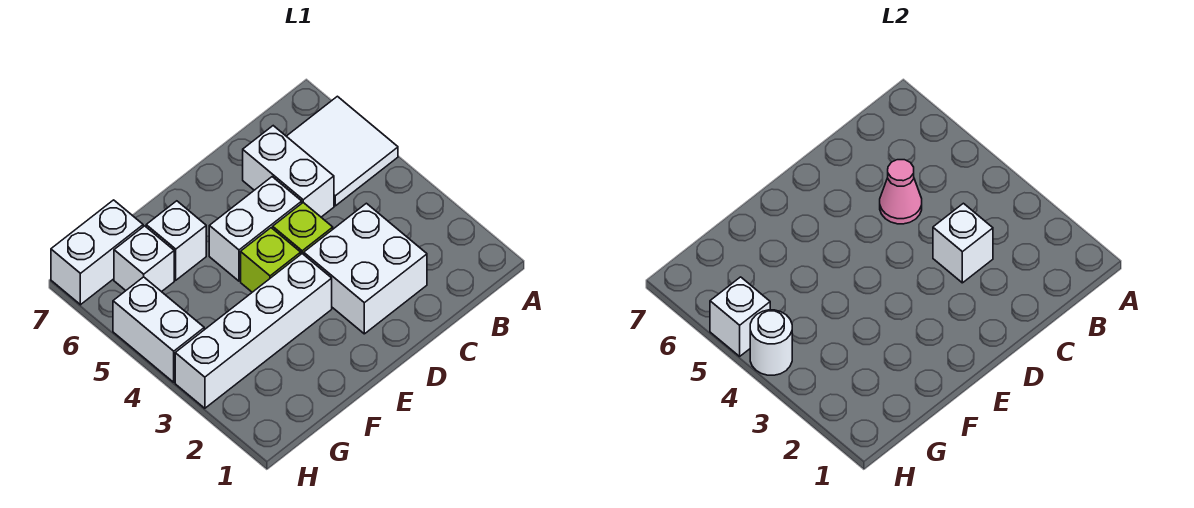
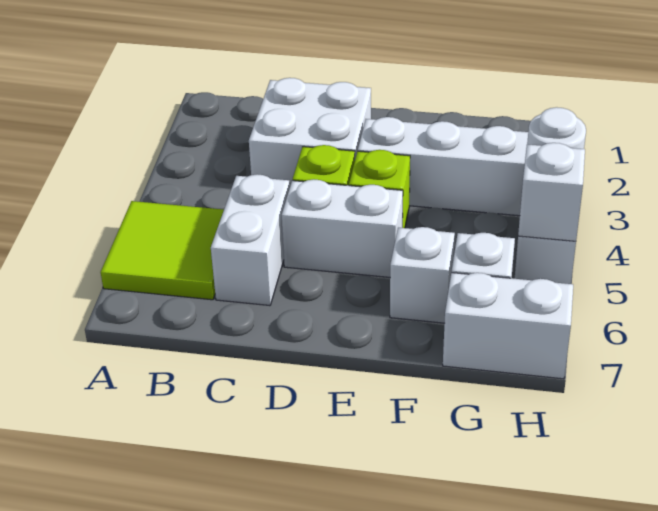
white 2x2 tile [287,96,398,206] -> lime 2x2 tile [101,201,224,300]
white 1x1 brick [933,203,993,283] -> none
pink 1x1 cone [880,160,922,224] -> none

